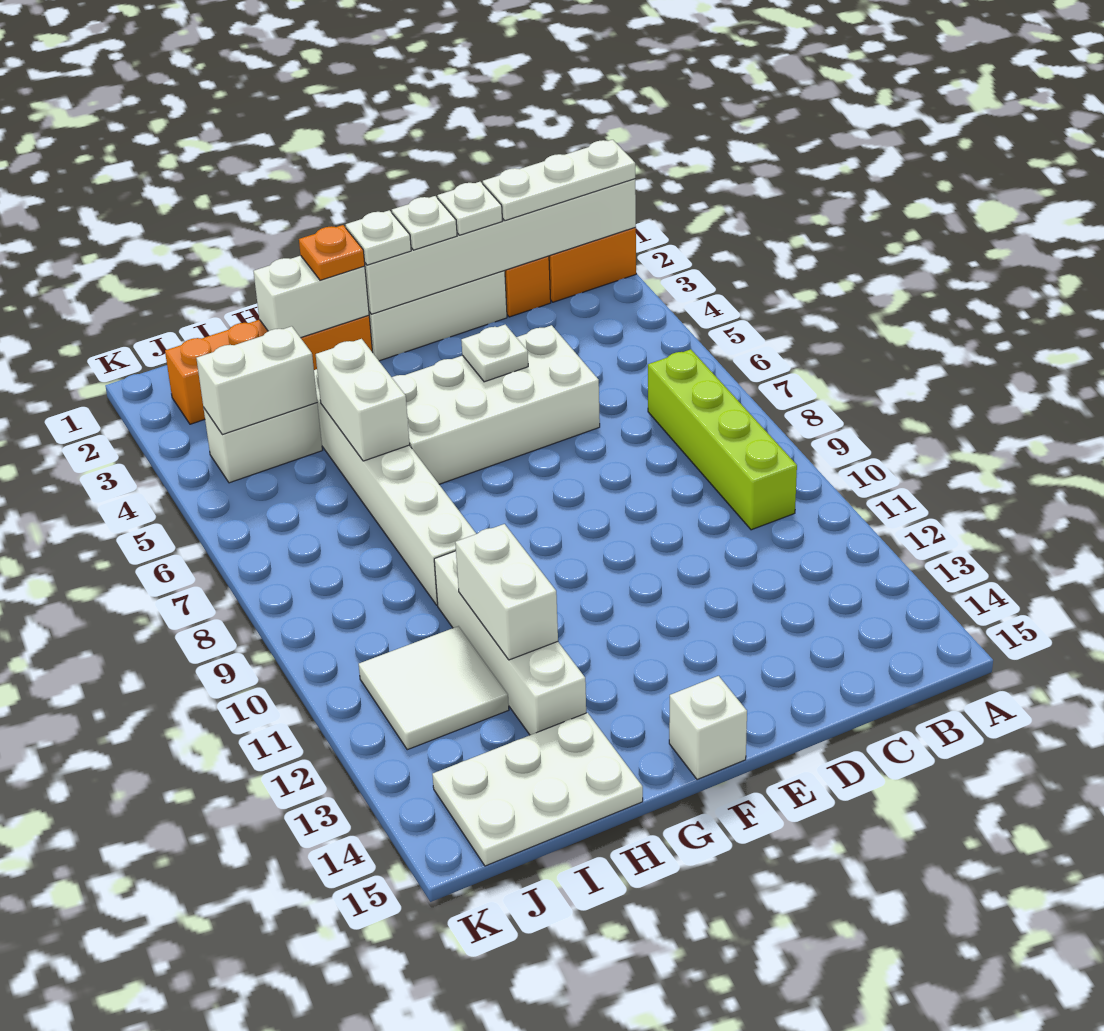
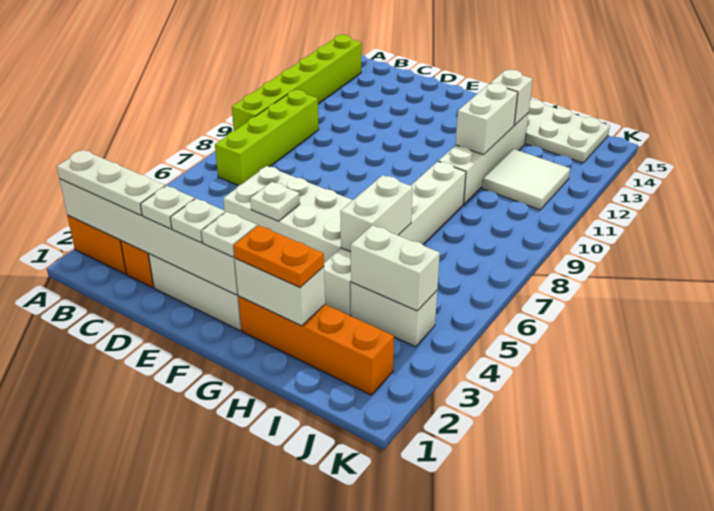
none -> lime 1x6 brick [232,35,362,131]
white 1x1 brick [669,676,747,780] -> white 1x1 brick moved to [491,70,533,125]
orange 1x1 plate [299,225,365,280] -> orange 1x2 plate [233,225,324,287]

